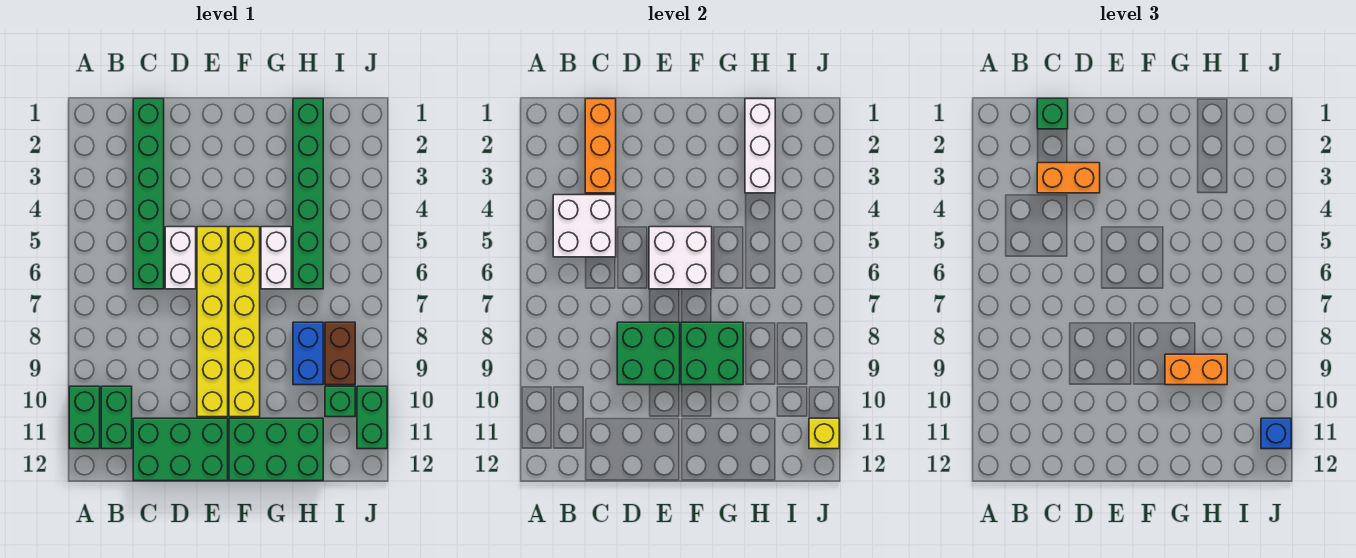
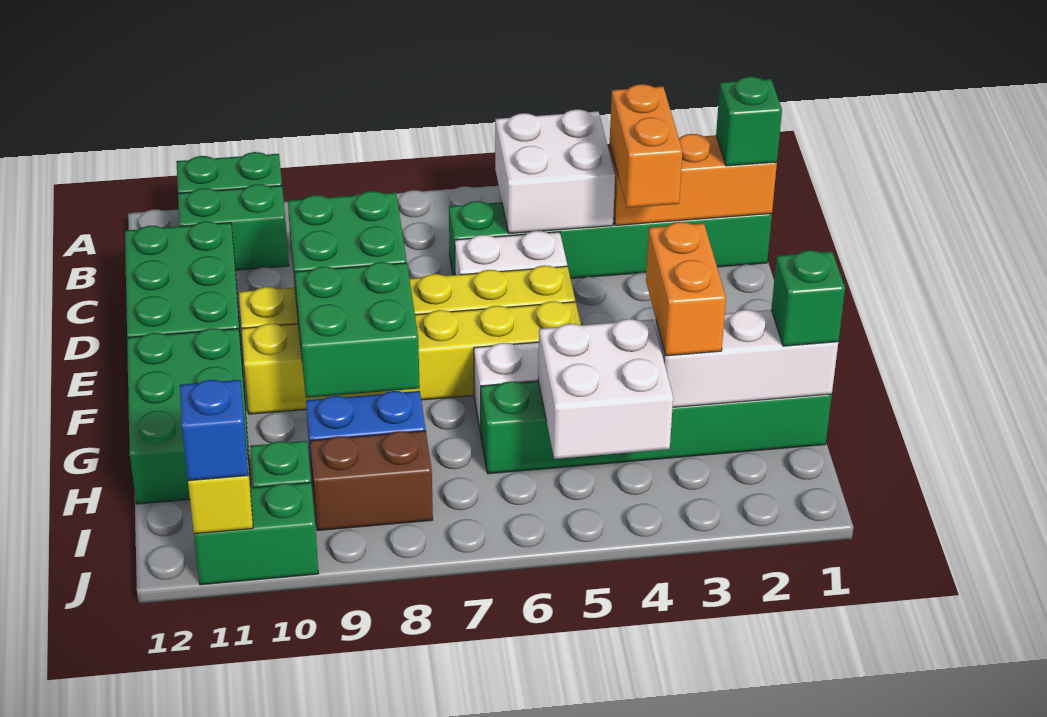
white 2x2 brick [649,227,712,289] -> white 2x2 brick moved to [538,319,673,459]
orange 1x2 brick [1165,354,1227,385] -> orange 1x2 brick moved to [646,222,726,356]
none -> green 1x1 brick [771,250,845,346]

